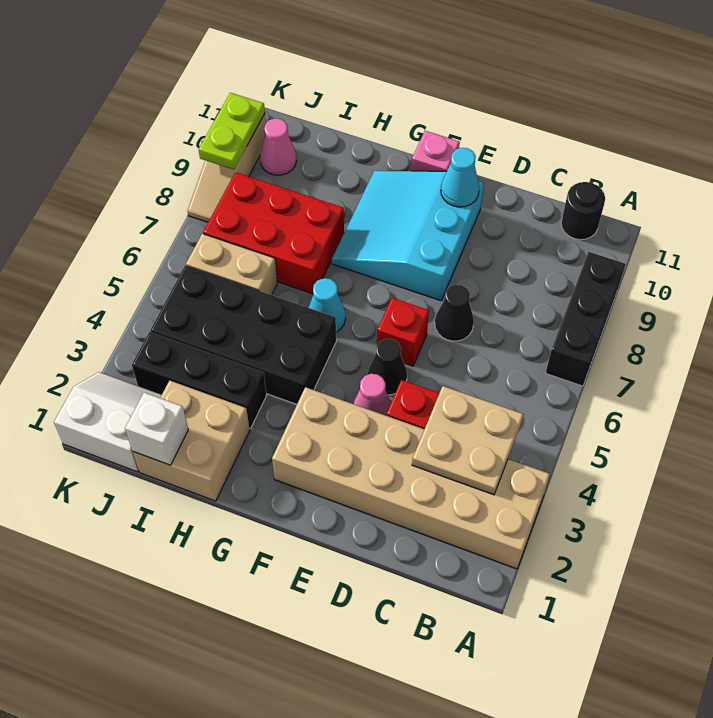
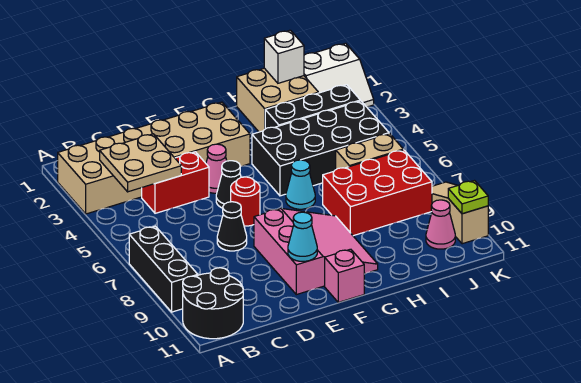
black 1x1 round brick [561,182,605,240] -> black 2x2 round brick [183,268,243,339]
red 1x1 brick [377,298,429,366] -> red 1x1 round brick [231,177,260,226]
cyan 3x3 slope [332,171,484,301] -> pink 3x3 slope [254,208,378,295]
lime 1x2 plate [199,93,265,170] -> lime 1x1 plate [448,181,488,214]

